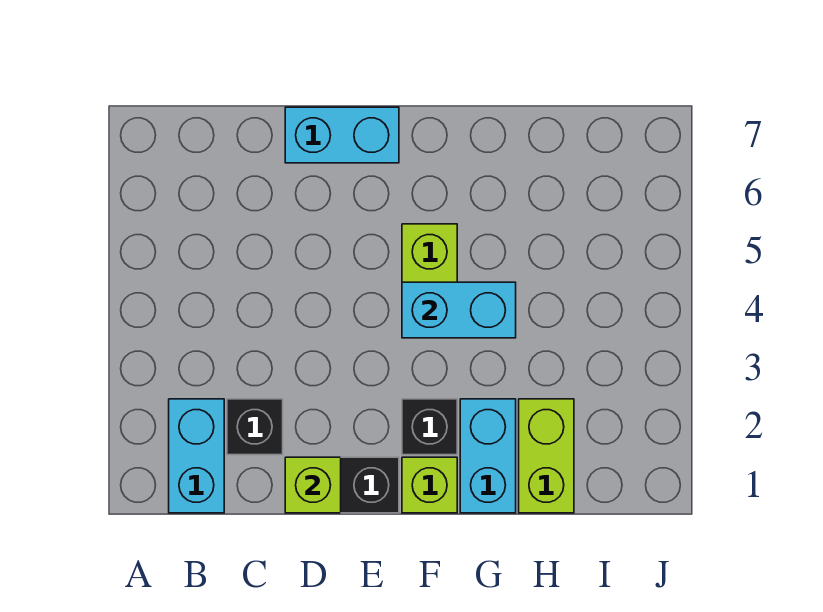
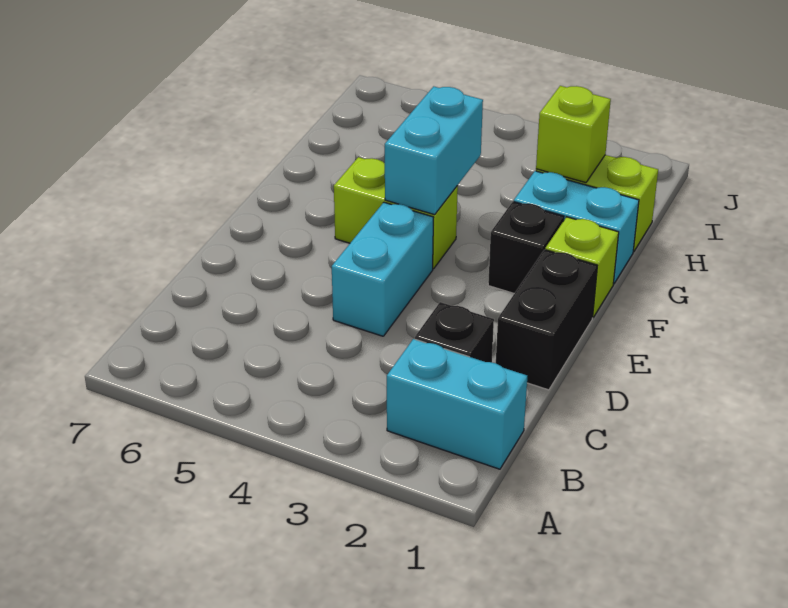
lime 1x1 brick [285,457,341,513] -> lime 1x1 brick moved to [536,86,611,183]
cyan 1x2 brick [285,107,399,163] -> cyan 1x2 brick moved to [332,202,434,336]

